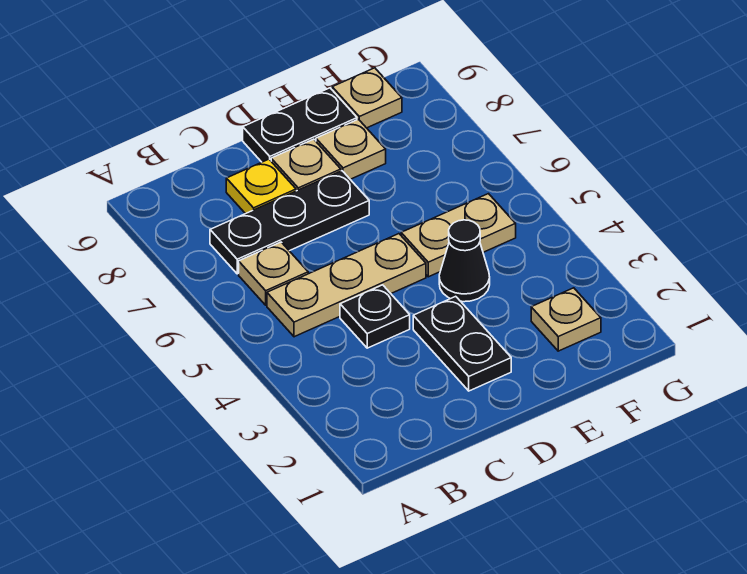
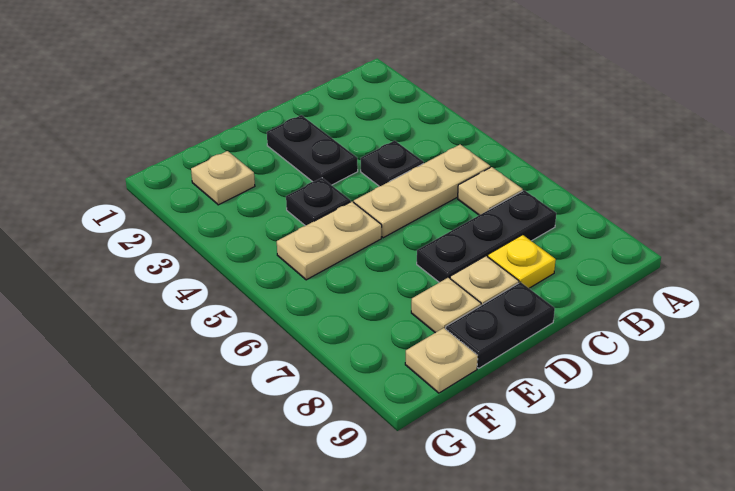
black 1x1 cone [439,220,490,302] -> black 1x1 plate [286,178,351,226]

